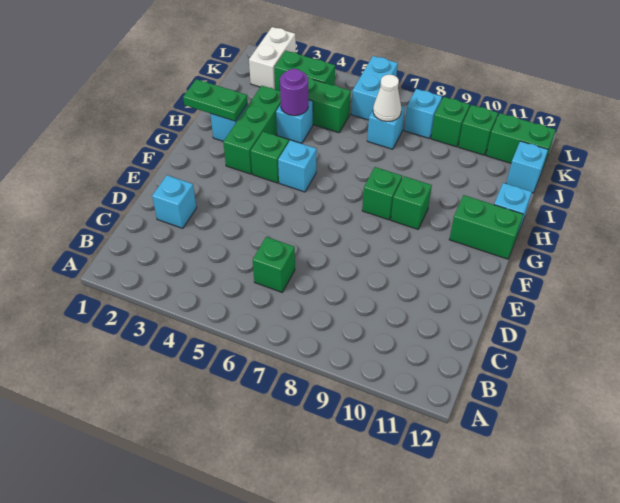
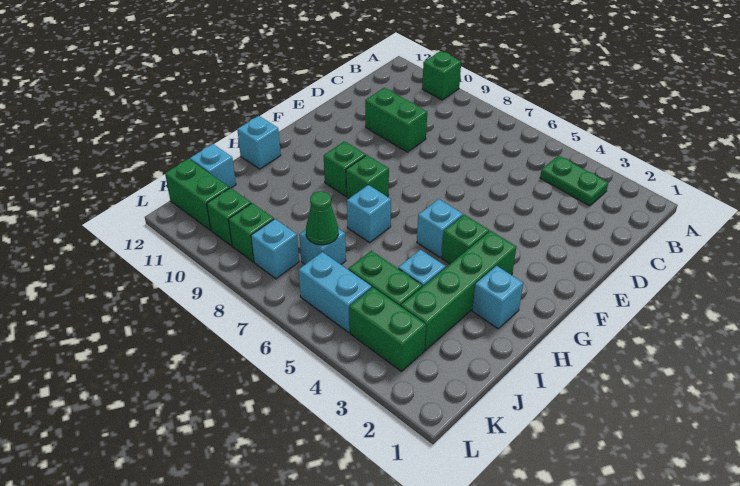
green 1x1 brick [253,237,295,292] -> green 1x1 brick moved to [422,51,461,100]
cyan 1x1 brick [152,175,197,228] -> cyan 1x1 brick moved to [347,185,391,242]
green 1x3 brick [223,86,281,174] -> green 1x4 brick [401,231,516,350]
green 1x2 brick [449,195,523,259] -> green 1x2 brick moved to [365,88,427,152]
green 1x2 plate [183,79,248,121] -> green 1x2 plate moved to [540,156,608,206]
purple 1x1 round brick [280,69,308,116] -> none
white 1x1 cone [373,75,401,121] -> green 1x1 cone [306,191,338,245]
white 1x2 brick [249,27,296,89] -> none
cyan 1x2 brick [351,56,398,120] -> cyan 1x2 brick turned to [299,252,372,332]

